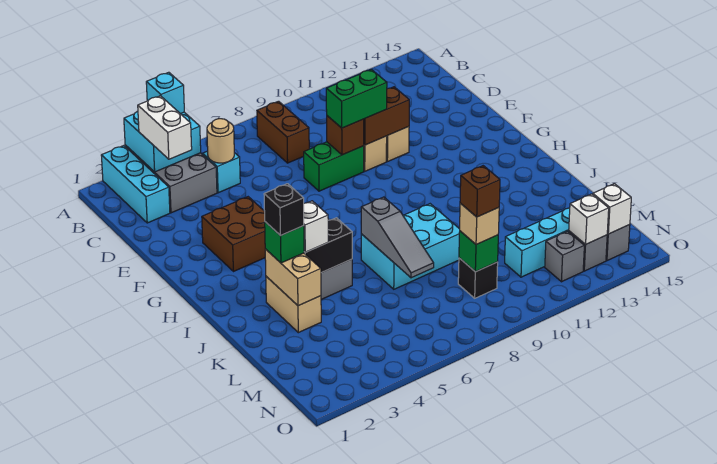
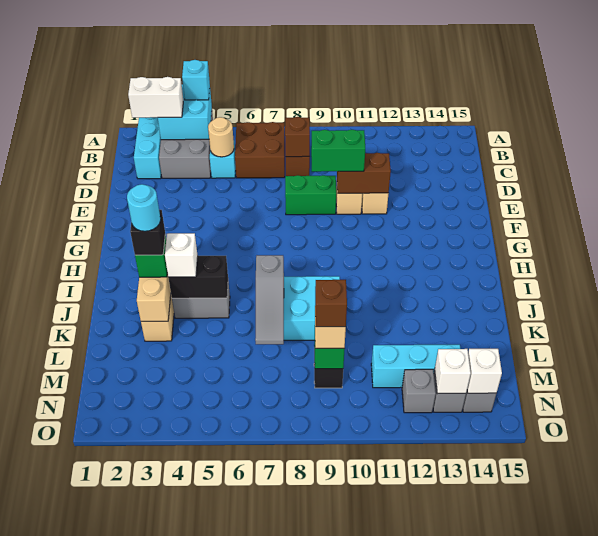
white 1x2 brick [138,96,192,159] -> white 1x2 brick turned to [128,77,183,118]
brown 1x1 brick [327,116,364,155] -> brown 1x1 brick moved to [285,117,310,157]
brown 2x2 brick [202,197,265,272] -> brown 2x2 brick moved to [235,122,285,178]
none -> cyan 1x1 round brick [127,184,161,231]

